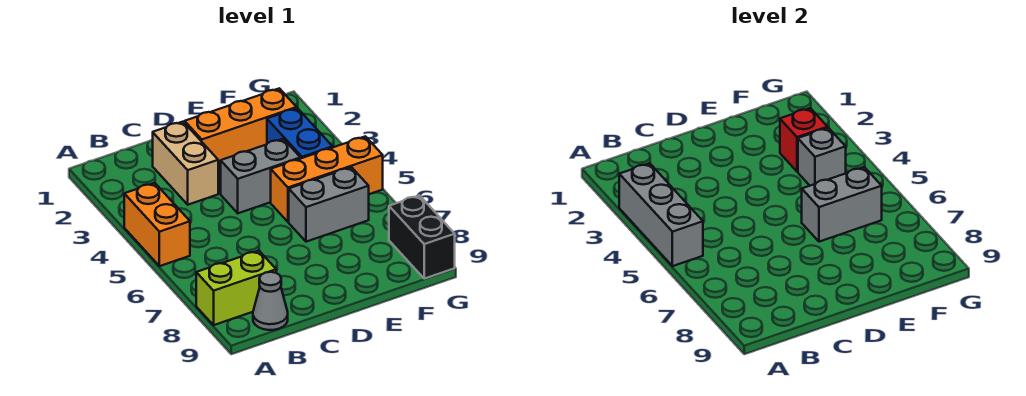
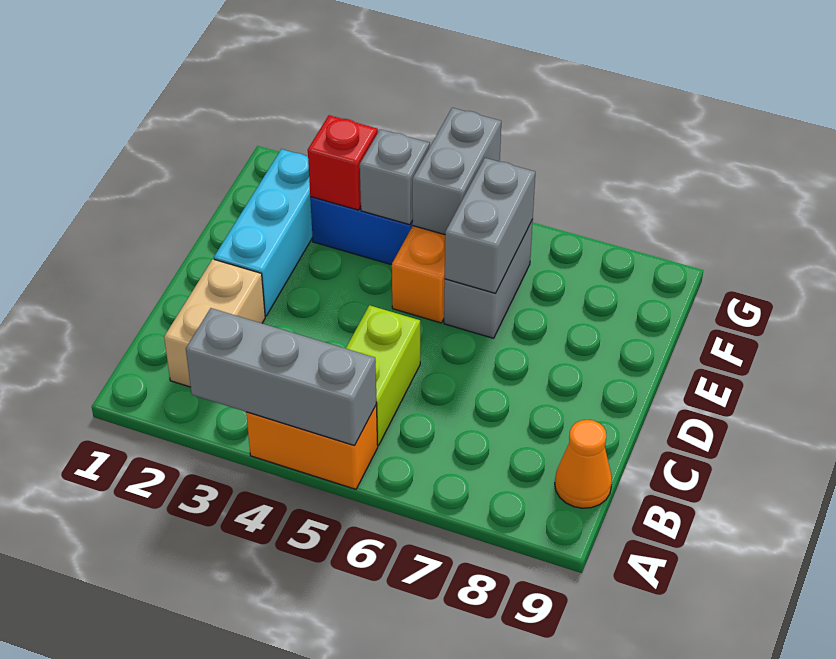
lime 1x2 brick [196,251,276,325] -> lime 1x2 brick moved to [346,305,420,446]
grey 1x1 cone [253,272,288,330] -> orange 1x1 cone [555,420,612,508]
tan 1x2 brick [153,122,218,205] -> tan 1x2 brick turned to [164,259,265,387]
orange 1x3 brick [185,88,297,168] -> cyan 1x3 brick [214,149,313,316]
grey 1x2 brick [221,139,300,213] -> grey 1x2 brick moved to [412,108,501,235]
black 1x2 brick [389,195,455,279] -> none

